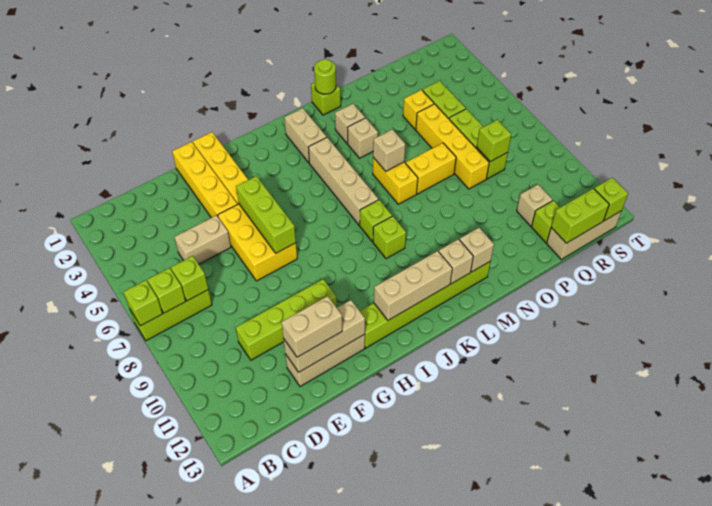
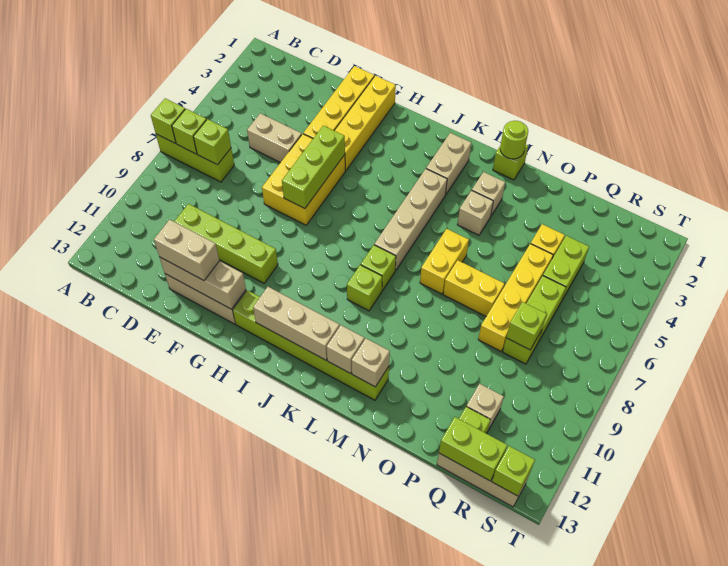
tan 1x1 brick [373,129,405,171] -> none

